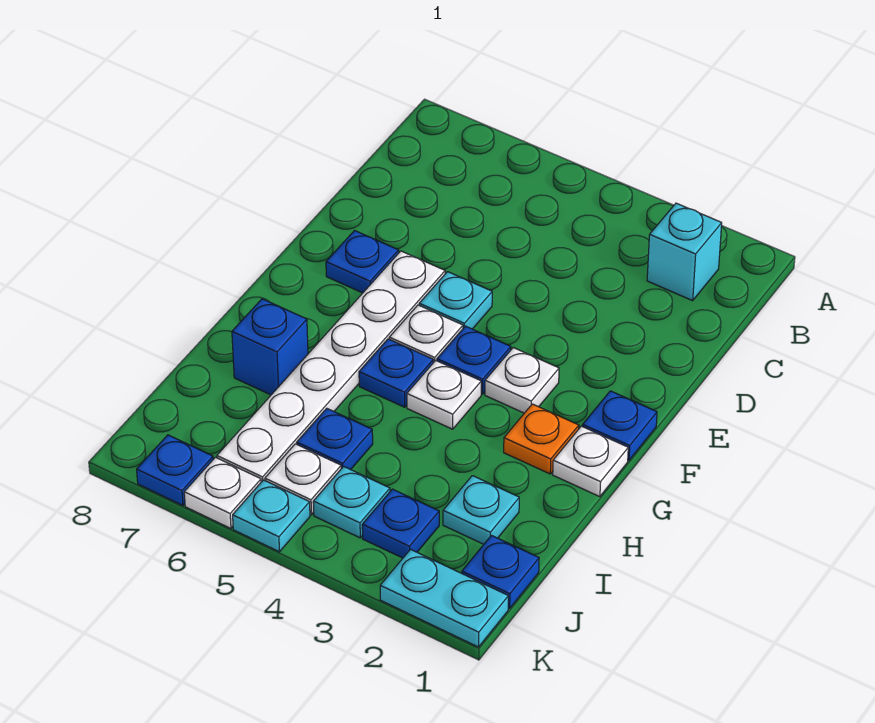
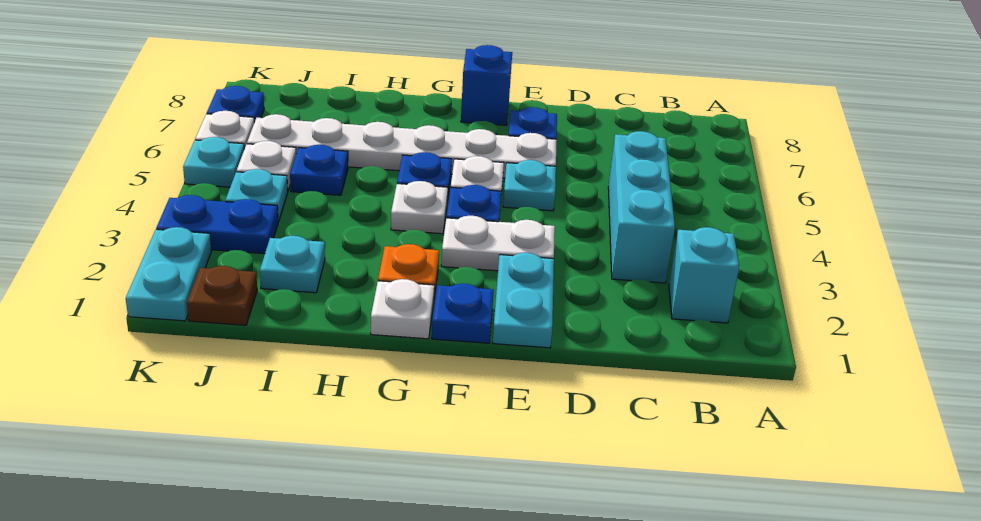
none -> cyan 1x3 brick [608,131,675,283]
none -> cyan 1x2 plate [493,253,554,348]
white 1x1 plate [485,348,559,413] -> white 1x2 plate [441,216,555,271]
blue 1x1 brick [232,299,308,395] -> blue 1x1 brick moved to [461,45,512,125]
blue 1x1 plate [462,536,539,608] -> brown 1x1 plate [187,266,257,325]
blue 1x1 plate [362,489,439,558] -> blue 1x2 plate [156,195,278,254]

